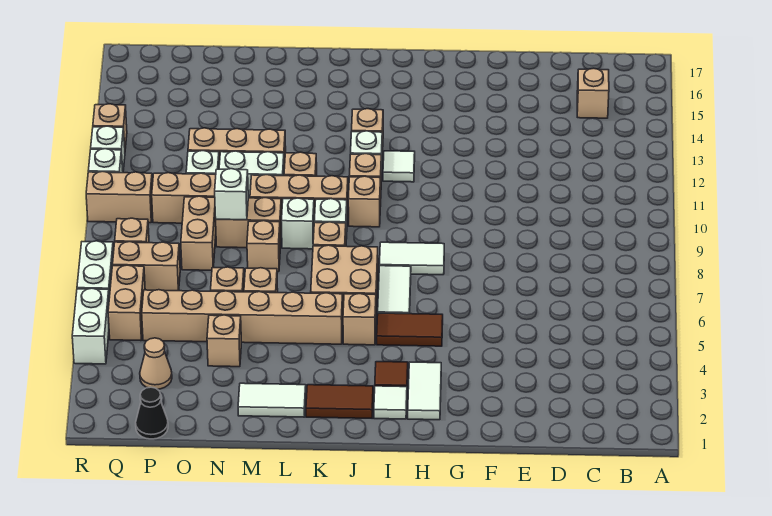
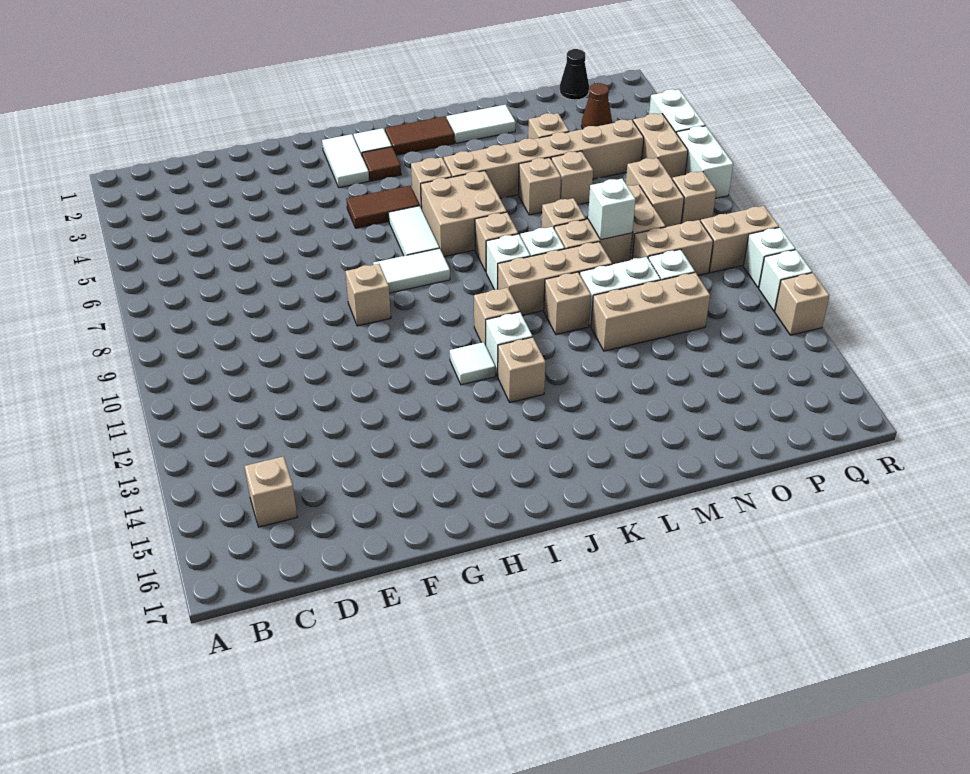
tan 1x1 brick [348,176,381,227] -> tan 1x1 brick moved to [345,264,391,326]
tan 1x1 cone [140,338,172,389] -> brown 1x1 cone [582,83,612,129]
tan 1x2 brick [113,242,180,291] -> tan 1x2 brick turned to [626,158,684,227]

